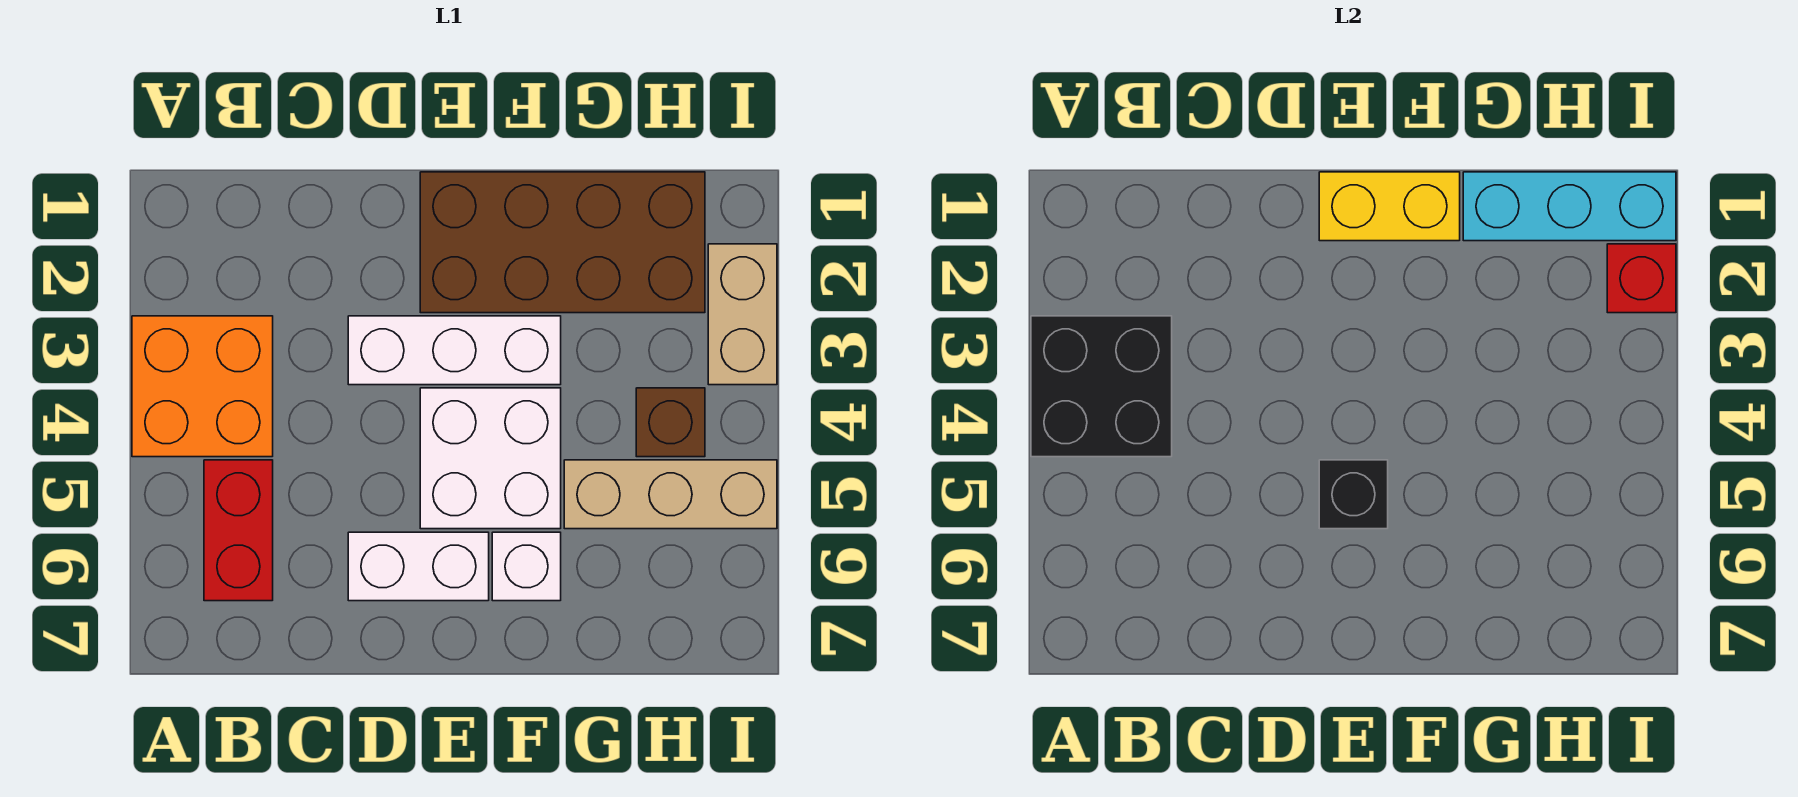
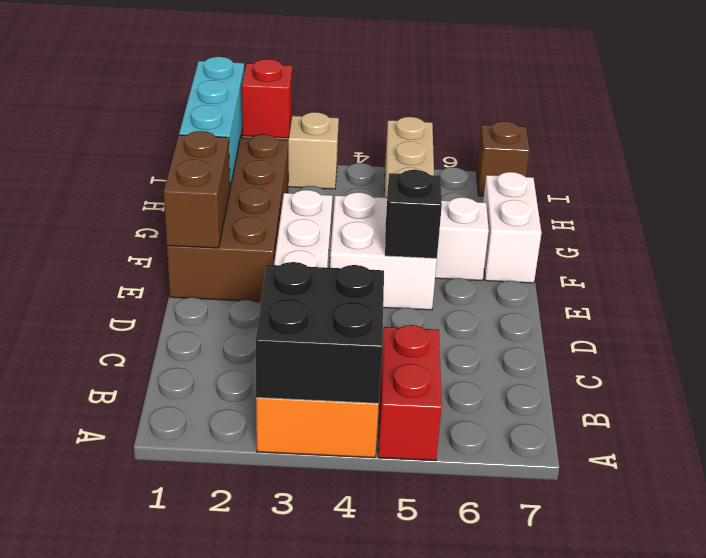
red 1x2 brick [204,460,273,601] -> red 1x2 brick turned to [378,325,442,461]
white 1x2 brick [348,532,489,601] -> white 1x2 brick moved to [483,172,541,283]
yellow 1x2 brick [1319,172,1460,241] -> brown 1x2 brick [164,131,230,248]
brown 1x1 brick [636,388,705,457] -> brown 1x1 brick moved to [476,121,530,196]

